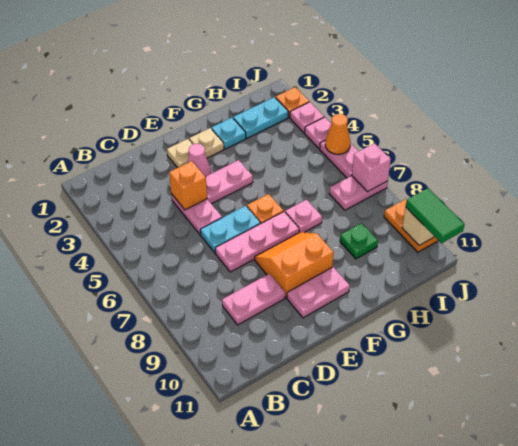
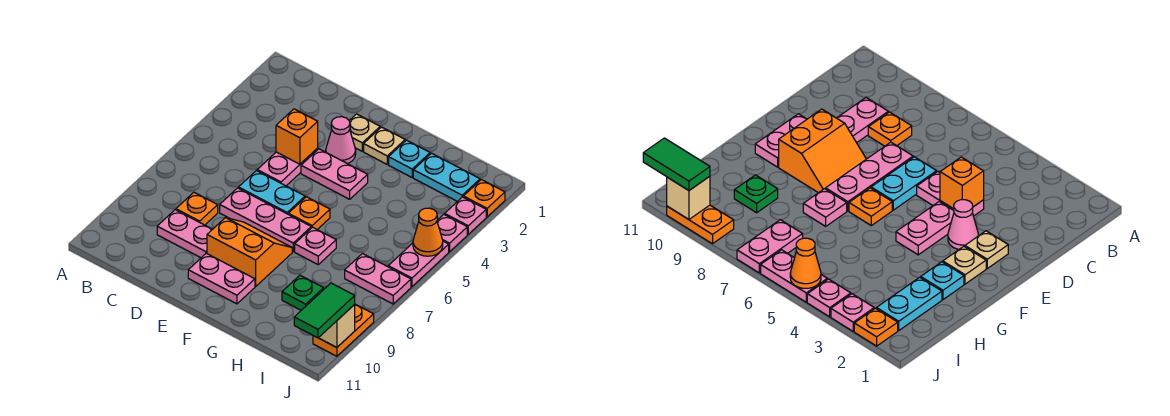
none -> orange 1x1 plate [176,192,218,225]
pink 1x1 brick [352,143,391,192] -> none

